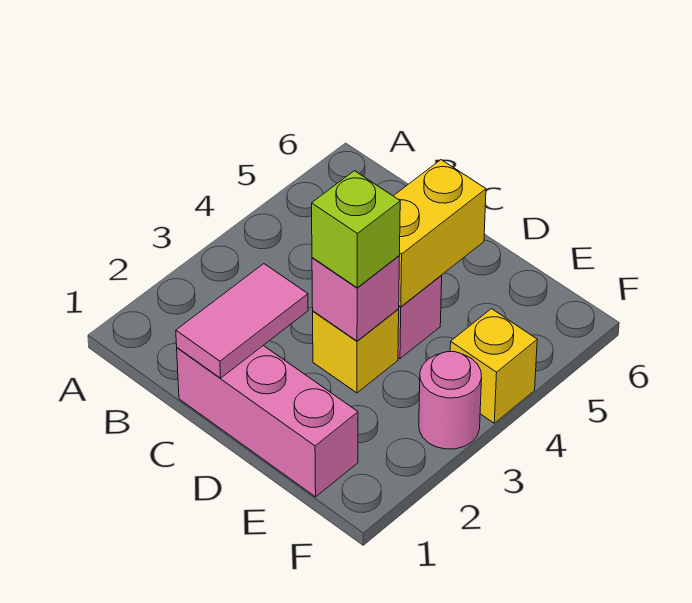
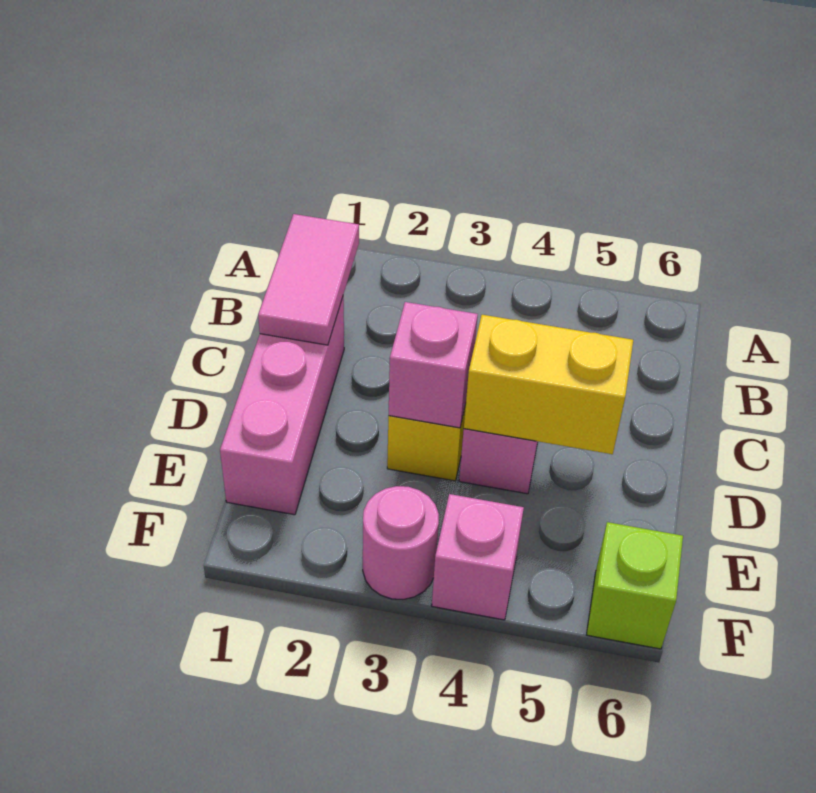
pink 1x2 tile [176,264,308,378] -> pink 1x2 tile turned to [258,214,359,345]
lime 1x1 brick [312,171,400,288] -> lime 1x1 brick moved to [586,522,683,649]
yellow 1x1 brick [450,309,537,423] -> pink 1x1 brick [432,494,524,620]

